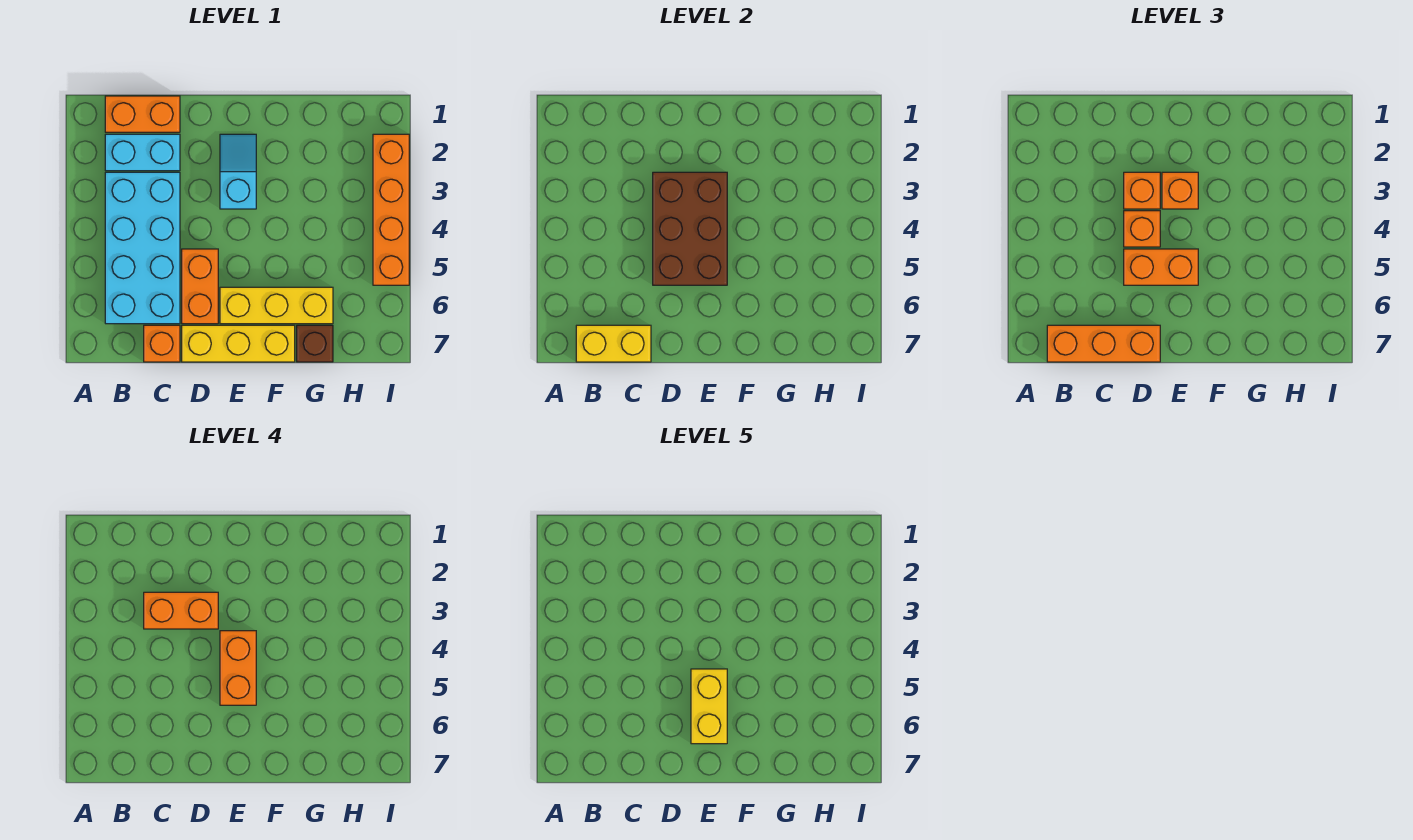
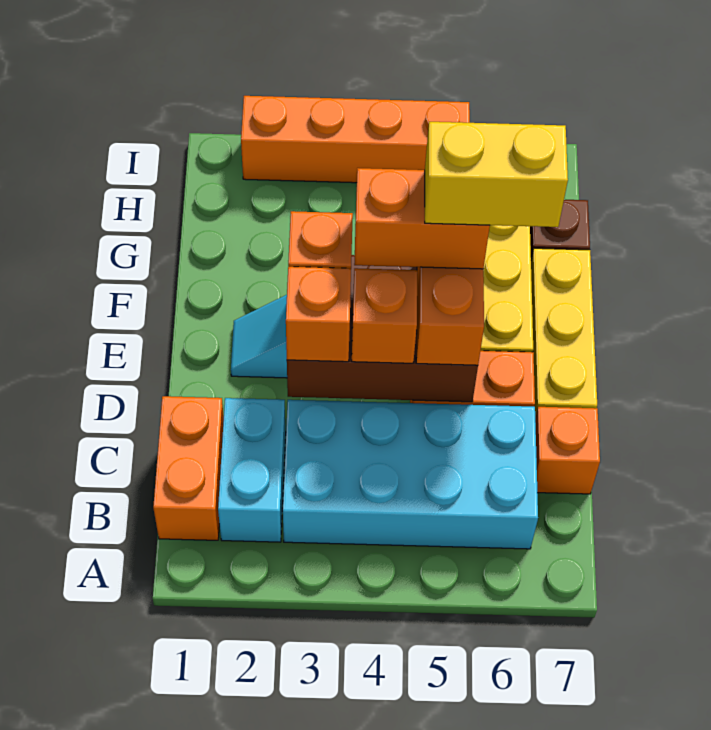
yellow 1x2 brick [576,325,651,362] -> none
orange 1x3 brick [1047,325,1160,362] -> none
orange 1x2 brick [144,592,218,629] -> none

